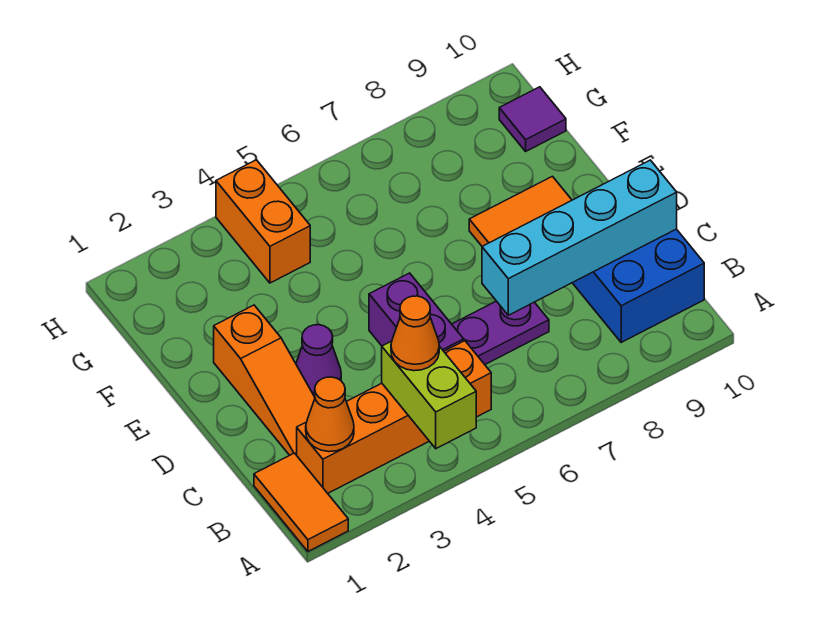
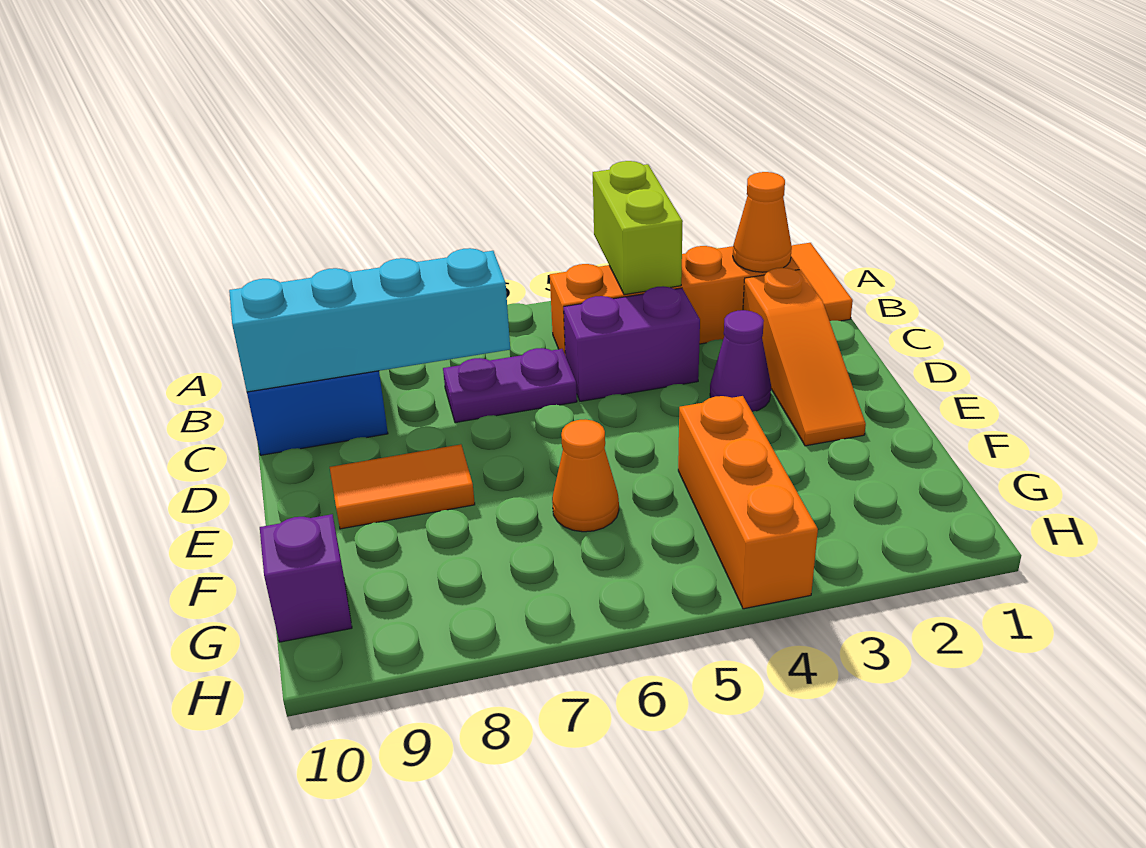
orange 1x1 cone [391,296,439,371] -> orange 1x1 cone moved to [552,419,619,532]
orange 1x3 slope [214,305,315,455] -> orange 1x3 slope turned to [743,268,866,446]
purple 1x2 brick [369,273,464,351] -> purple 1x2 brick turned to [564,286,700,401]
orange 1x2 brick [216,160,310,283] -> orange 1x3 brick [678,396,818,609]
purple 1x1 tile [499,87,566,151] -> purple 1x1 brick [260,514,352,642]

